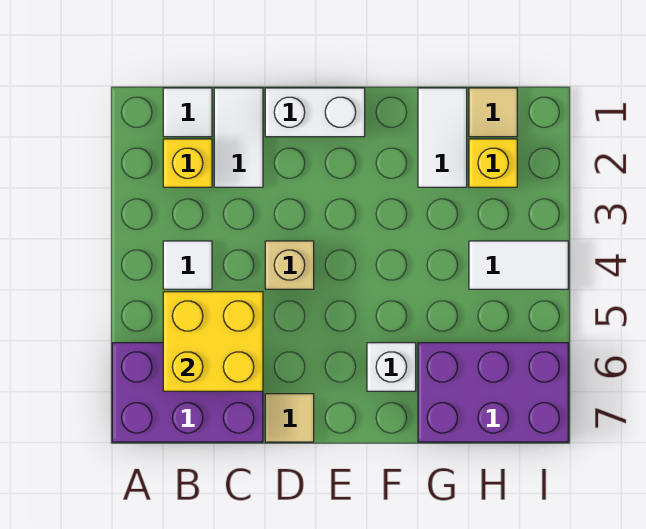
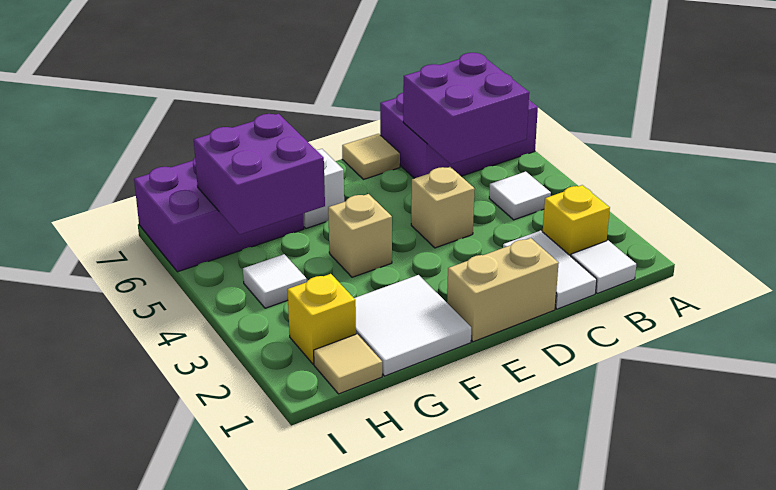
yellow 2x2 brick [163,292,263,391] -> purple 2x2 brick [403,53,529,164]
white 1x2 brick [265,88,365,137] -> tan 1x2 brick [447,238,559,342]
none -> tan 1x1 brick [328,194,392,277]
white 1x2 tile [418,88,467,187] -> white 2x2 tile [354,275,471,376]
none -> purple 2x2 brick [194,114,325,234]
white 1x2 tile [469,241,568,289] -> white 1x1 tile [243,254,307,308]

